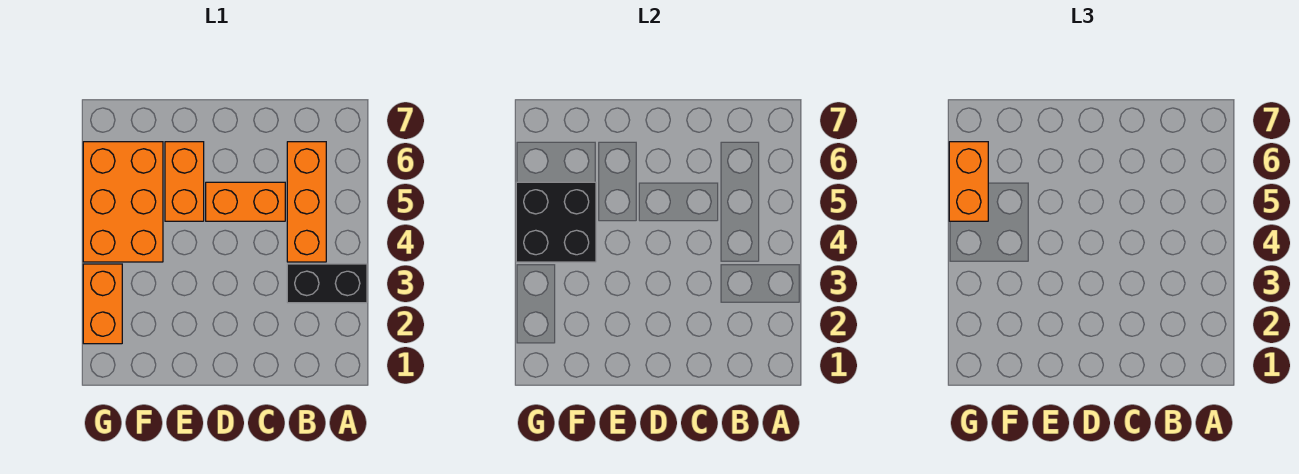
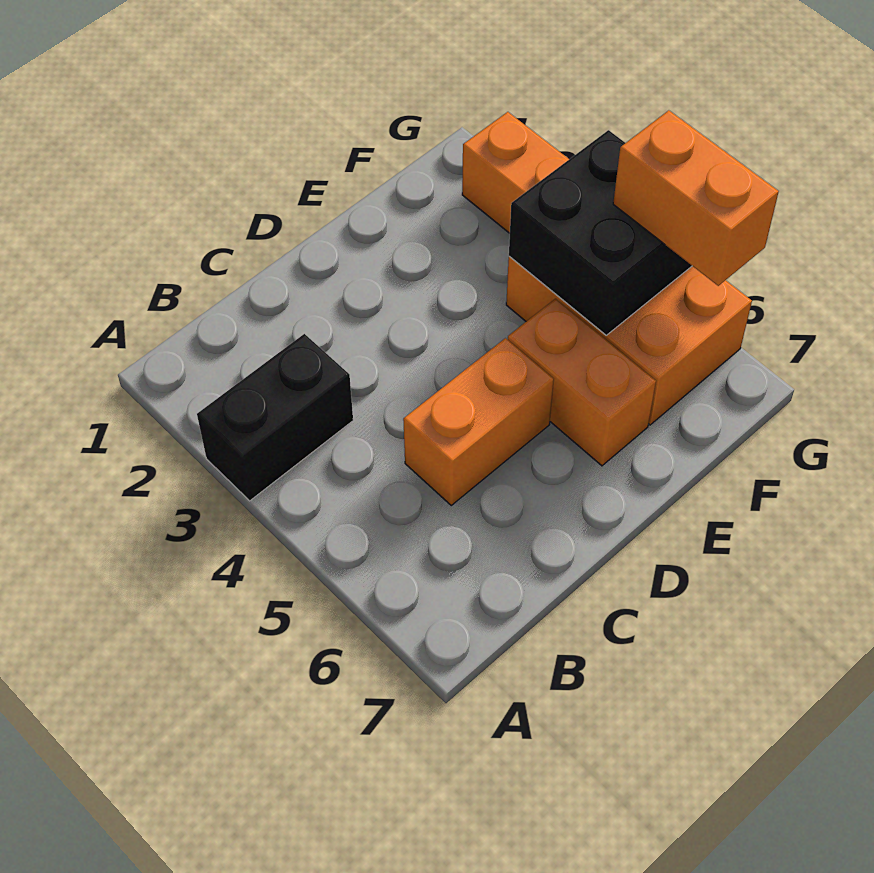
orange 1x3 brick [287,142,326,262] -> none

